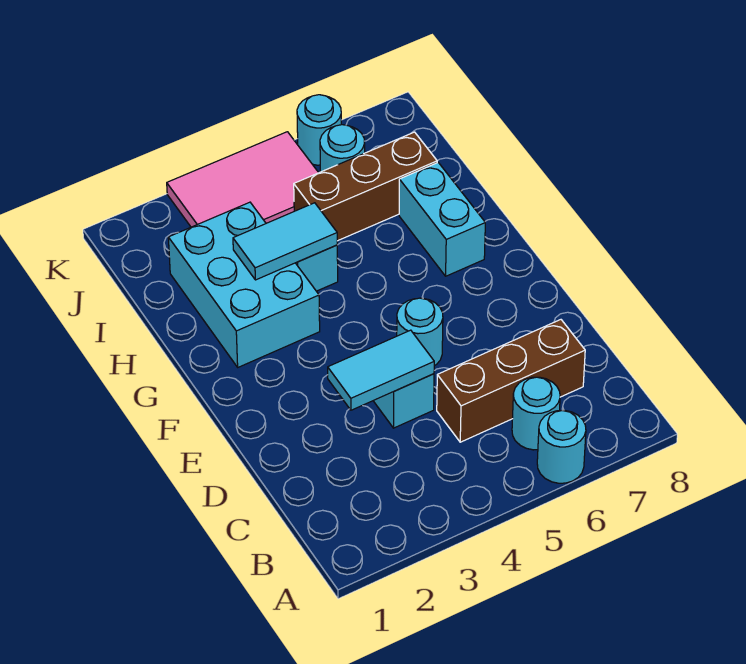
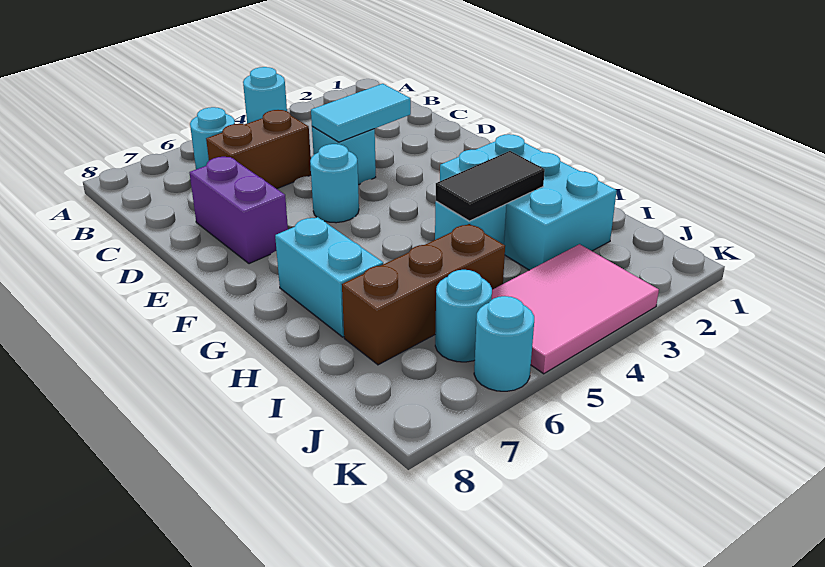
cyan 1x1 round brick [537,410,586,483] -> cyan 1x1 round brick moved to [243,67,287,124]
brown 1x3 brick [437,320,585,442] -> brown 1x2 brick [206,110,311,189]
none -> purple 1x2 brick [189,157,288,264]
cyan 1x2 tile [233,203,337,280] -> black 1x2 tile [436,151,545,221]

